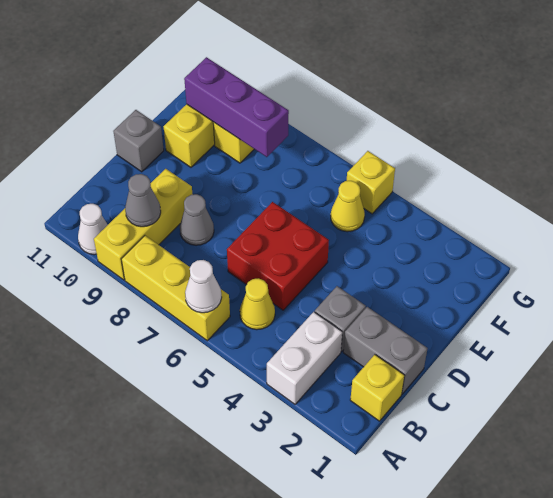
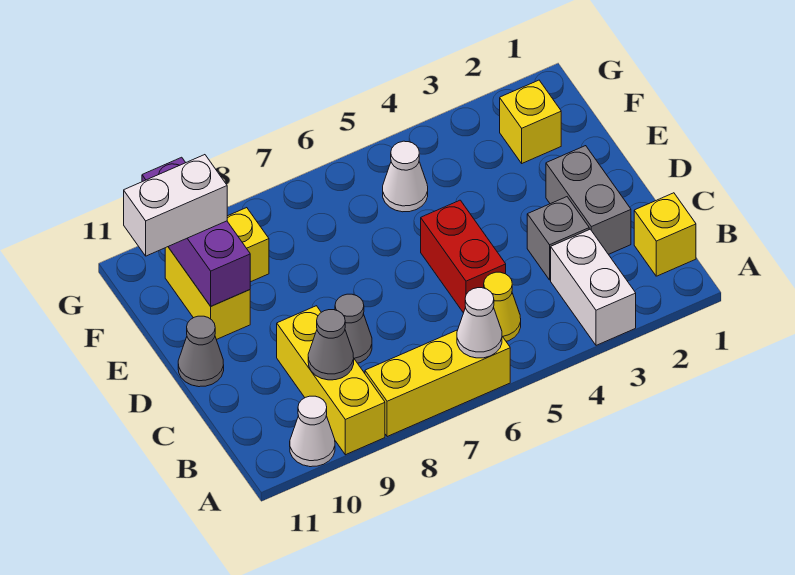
grey 1x2 brick [343,307,427,394] -> grey 1x2 brick turned to [546,146,631,254]
red 2x2 brick [227,202,329,310] -> red 1x2 brick [421,200,506,313]
grey 1x1 brick [113,110,164,172] -> grey 1x1 cone [178,316,224,387]
yellow 1x1 cone [331,181,365,232] -> white 1x1 cone [383,141,428,212]
purple 1x3 brick [184,57,289,157] -> purple 1x3 brick turned to [142,157,250,306]
none -> white 1x2 brick [124,155,227,256]
yellow 1x1 brick [347,151,395,214] -> yellow 1x1 brick moved to [500,80,561,163]

